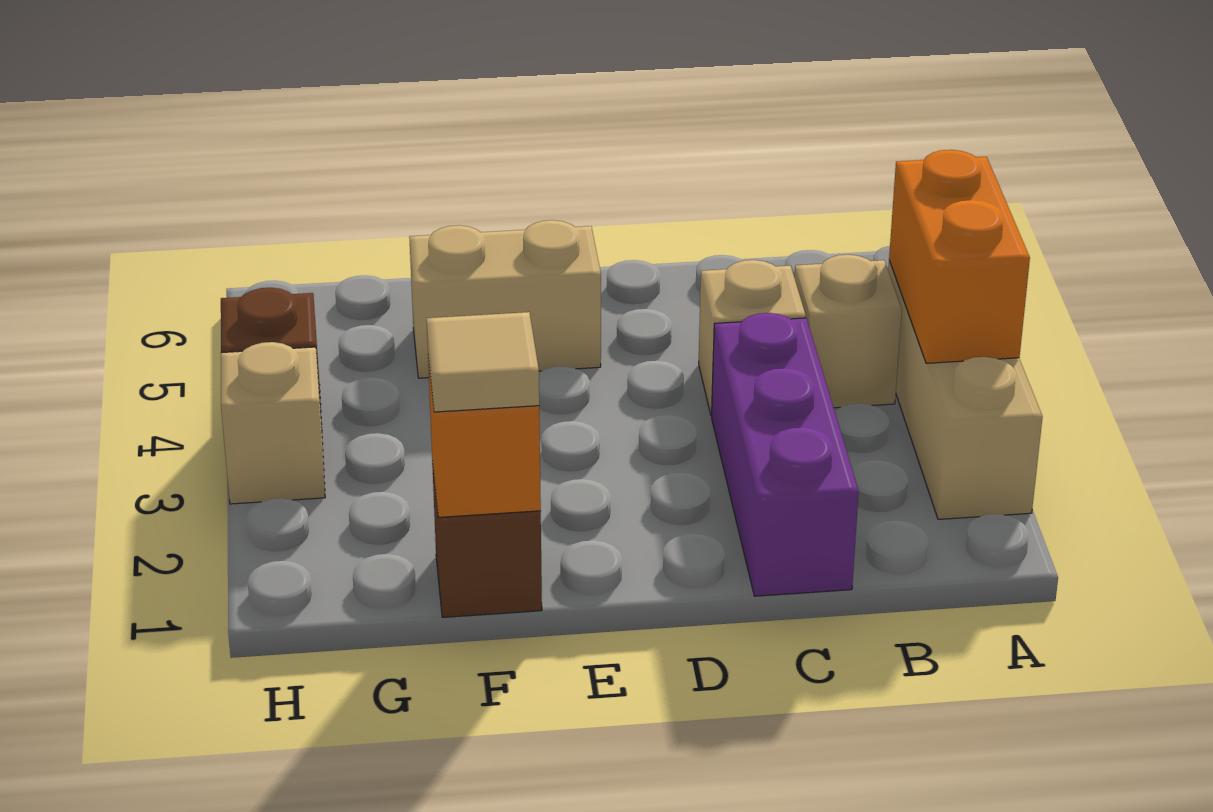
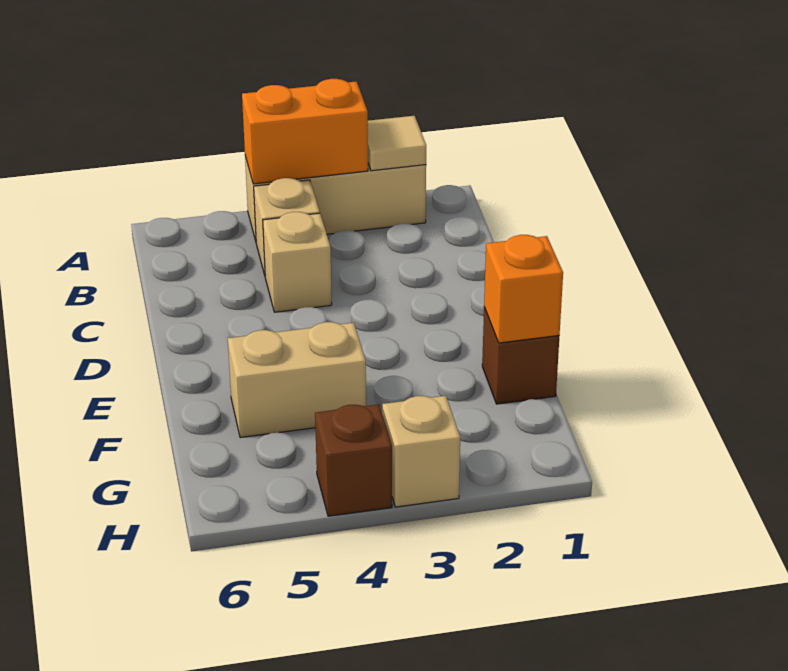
purple 1x3 brick [712,313,859,596] -> none
tan 1x2 brick [409,220,601,378] -> tan 1x2 brick turned to [228,322,366,438]
tan 1x1 tile [427,312,539,412] -> tan 1x1 tile moved to [368,116,426,171]

